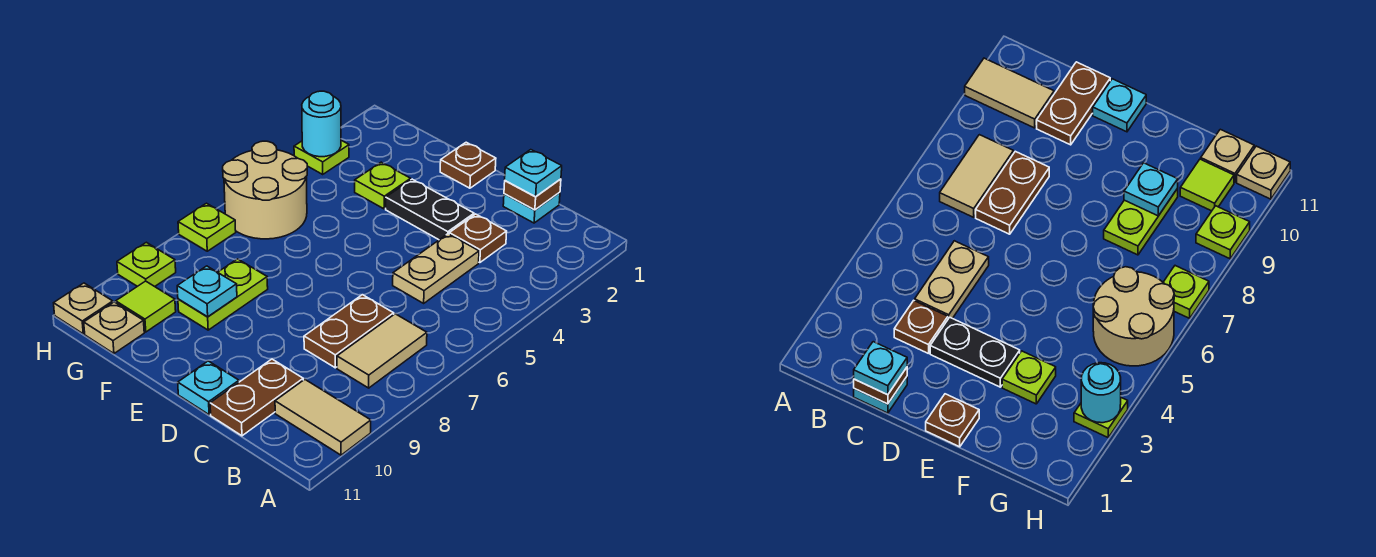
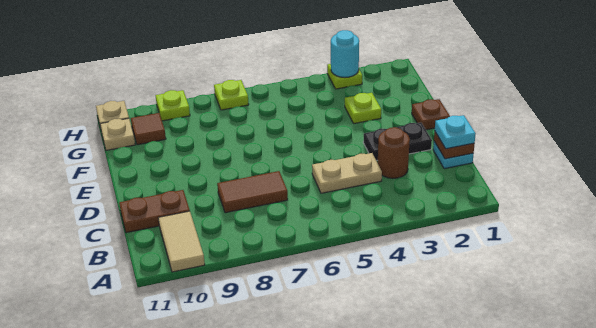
tan 1x2 tile [337,314,427,388] -> none
brown 1x1 plate [449,214,507,263] -> brown 1x1 round brick [378,127,410,178]
brown 1x2 plate [304,295,394,368] -> brown 1x2 tile [217,171,288,213]
black 1x2 plate [386,179,474,240] -> black 1x2 plate turned to [363,123,432,160]
cyan 1x1 plate [178,361,239,415] -> none
lime 1x2 plate [178,259,268,330] -> none
cyan 1x1 plate [177,266,237,317] -> none
tan 2x2 round brick [223,141,307,239] -> none
lime 1x1 tile [116,281,176,332] -> brown 1x1 tile [131,113,166,145]

